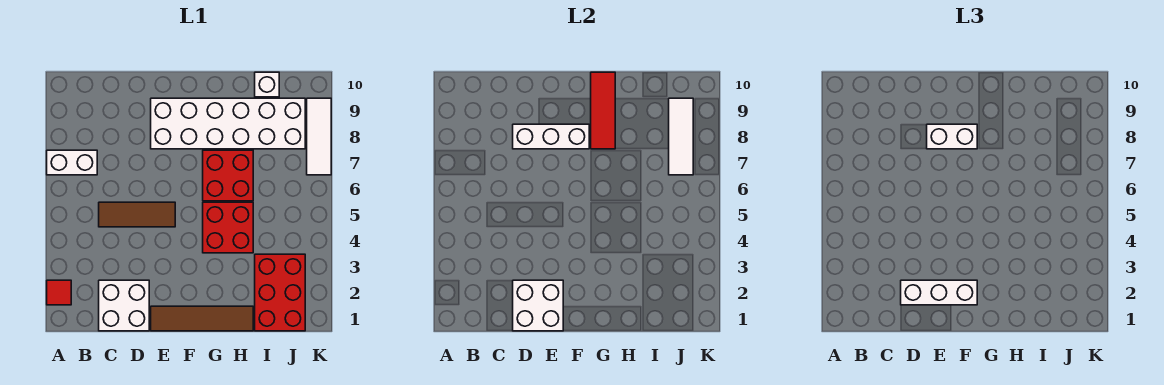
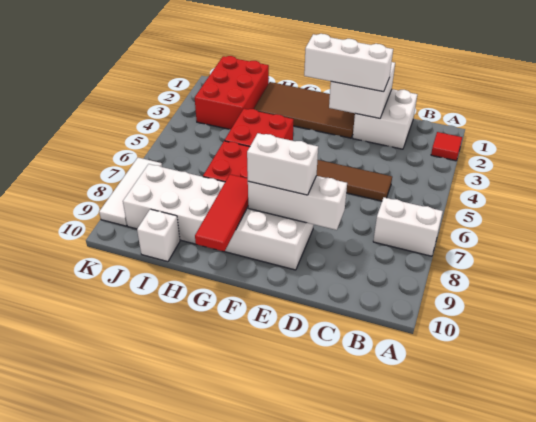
brown 1x4 tile [151,306,253,331] -> brown 2x4 tile [254,82,355,138]
white 1x3 tile [669,98,693,175] -> none

